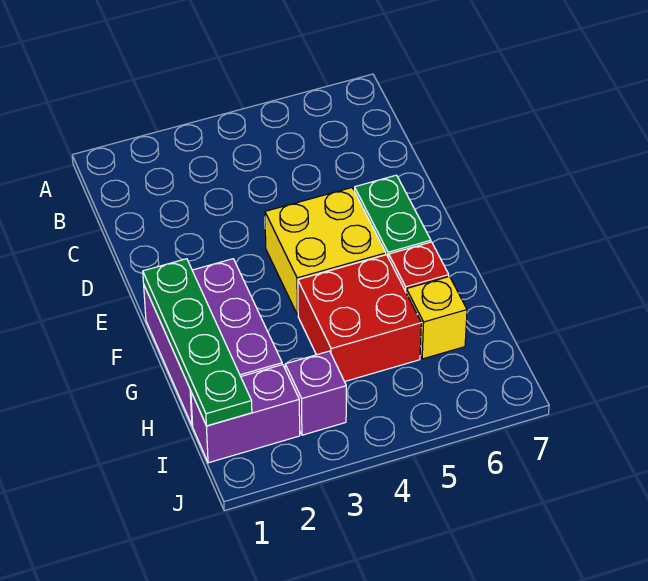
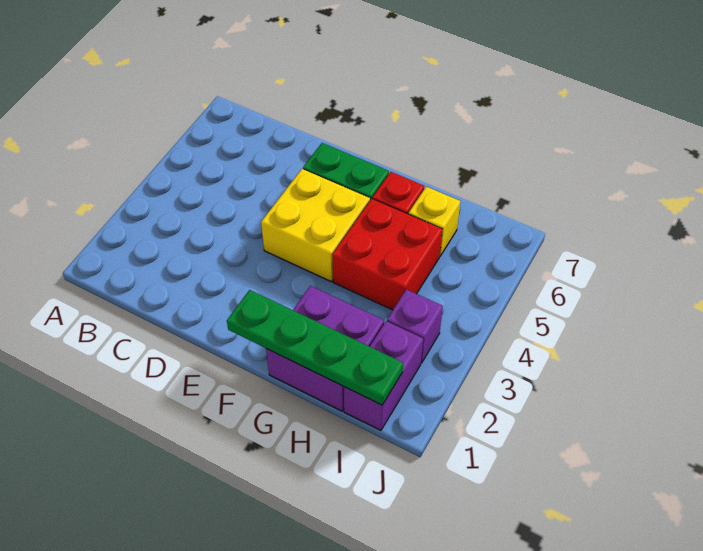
purple 2x3 brick [144,259,282,426] -> purple 2x2 brick [266,286,384,411]

